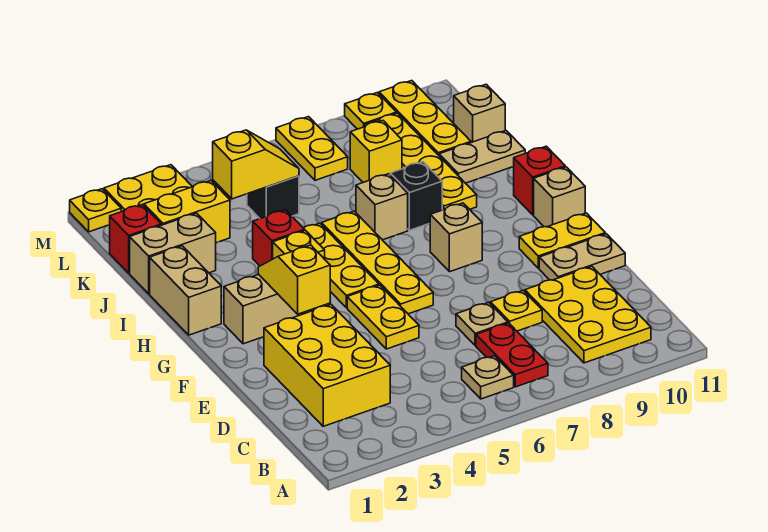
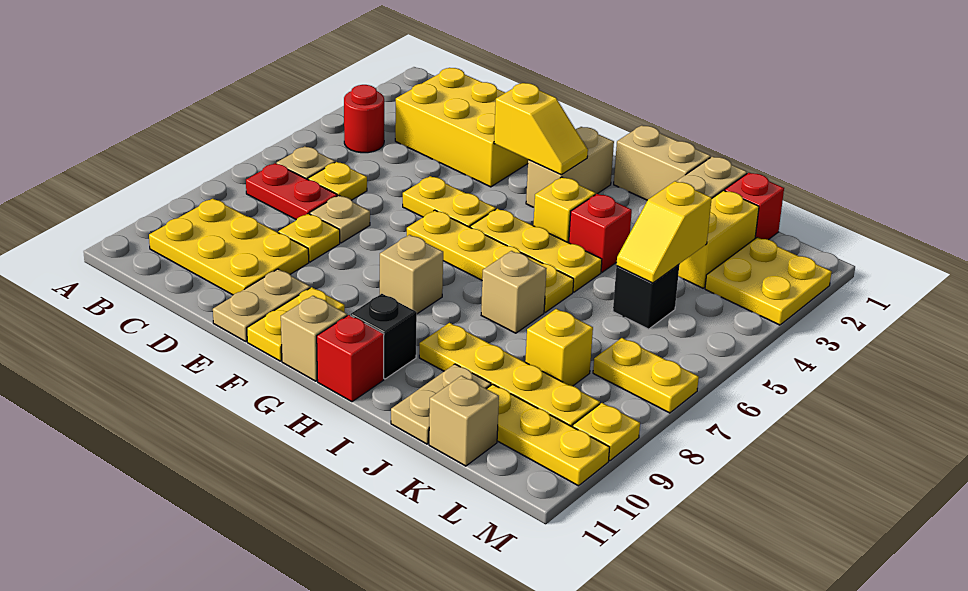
none -> red 1x1 round brick [344,85,384,153]
black 1x1 brick [390,162,442,230] -> black 1x1 brick moved to [351,294,417,379]
yellow 1x1 plate [70,189,121,232] -> yellow 1x1 plate moved to [308,162,367,200]

